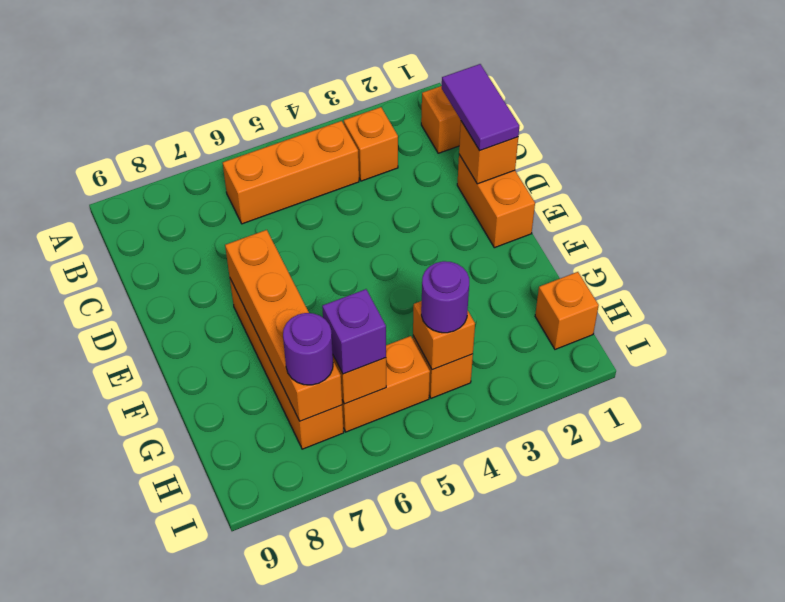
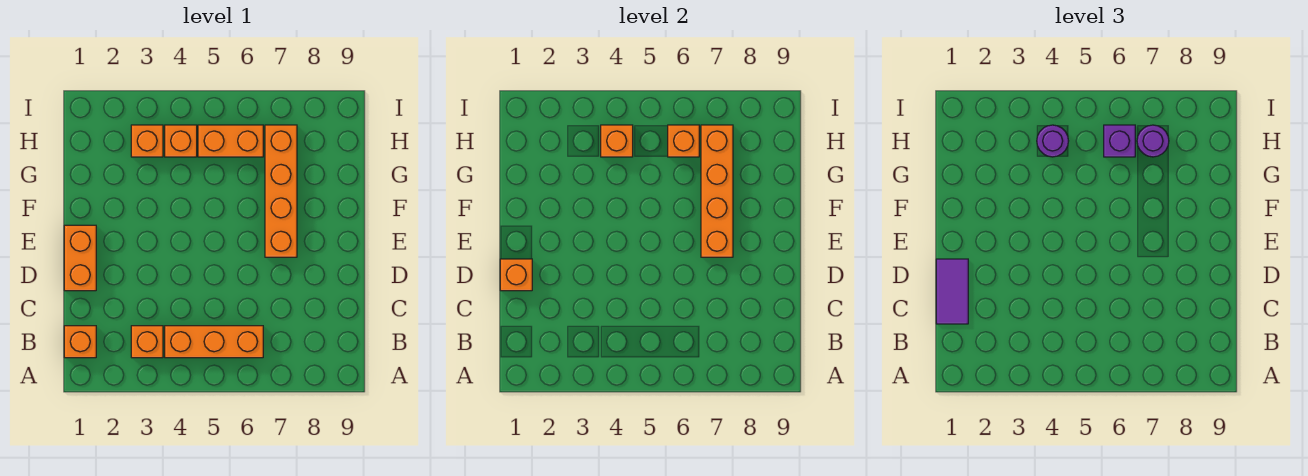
orange 1x1 brick [535,272,599,349] -> orange 1x1 brick moved to [131,125,163,157]

